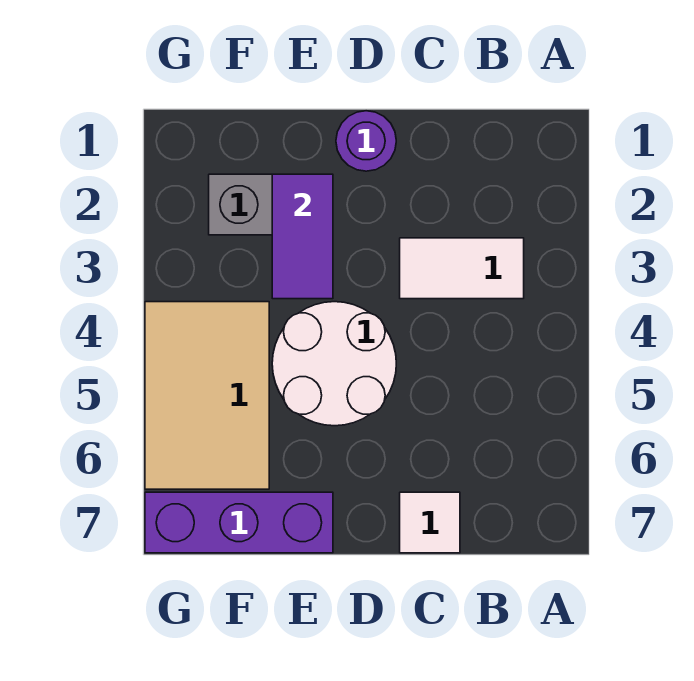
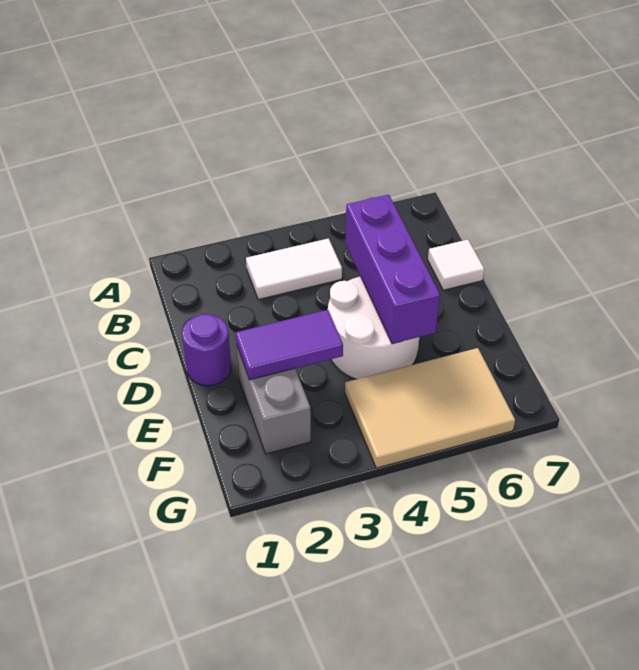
white 1x2 tile [400,238,524,299] -> white 1x2 tile turned to [246,238,342,299]
purple 1x3 brick [145,492,333,553] -> purple 1x3 brick moved to [345,195,440,344]

